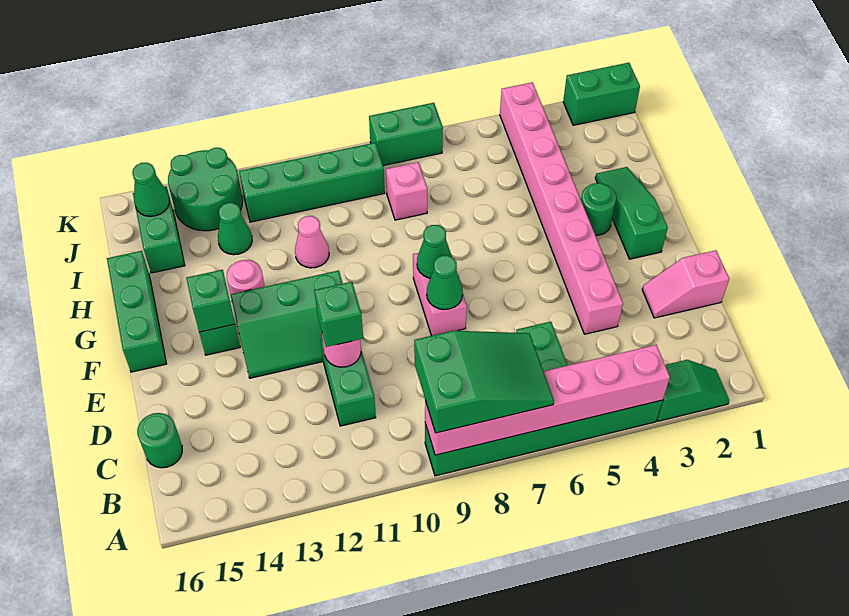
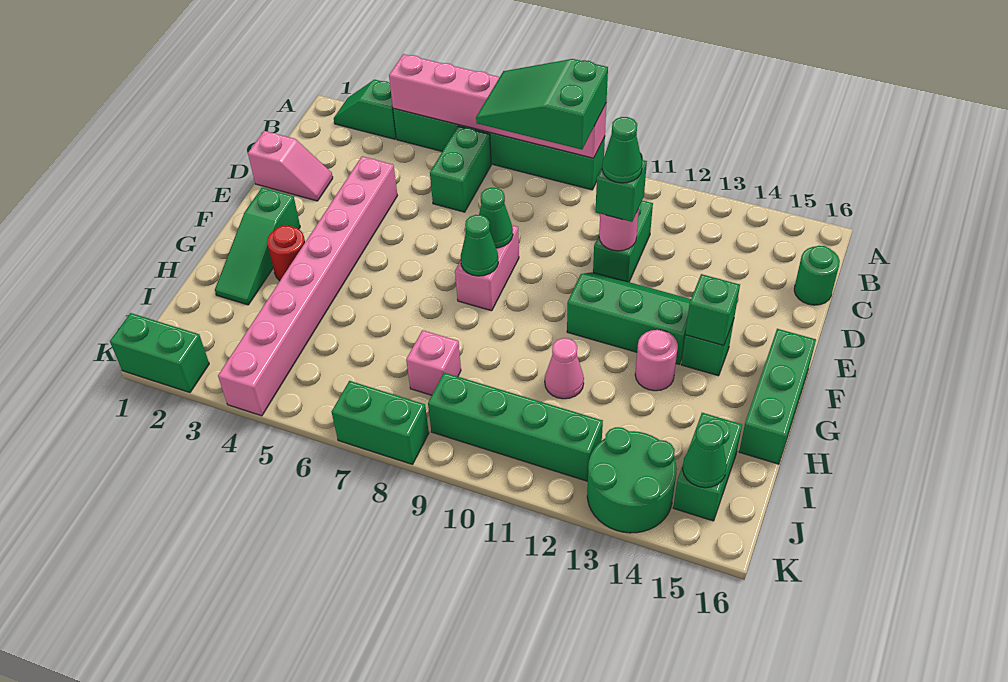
green 1x1 round brick [581,183,616,235] -> red 1x1 round brick [267,226,305,281]
green 1x1 cone [218,203,252,255] -> green 1x1 cone moved to [602,117,642,183]

